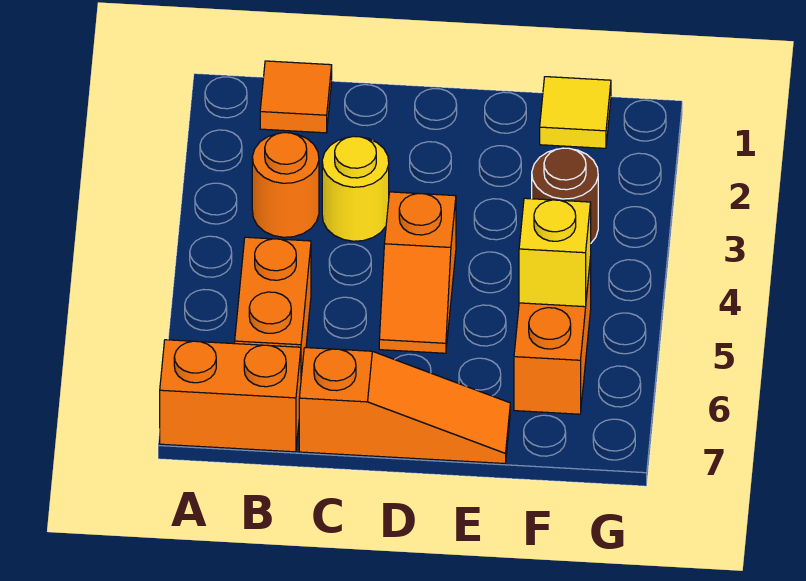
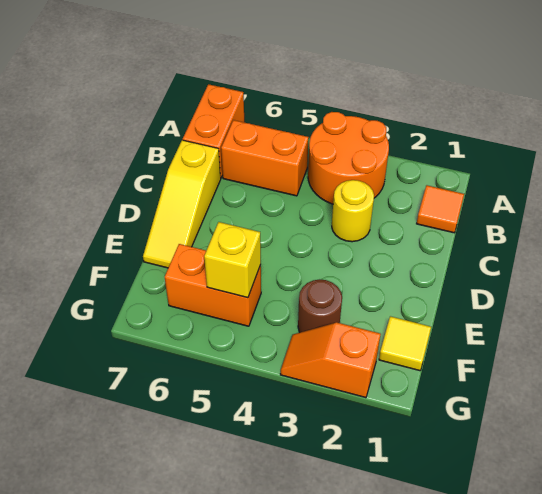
orange 1x1 round brick [252,133,319,237] -> orange 2x2 round brick [308,112,389,204]
orange 1x3 slope [299,348,510,464] -> yellow 1x3 slope [143,140,221,268]
orange 1x2 slope [379,192,456,353] -> orange 1x2 slope moved to [280,323,381,398]

